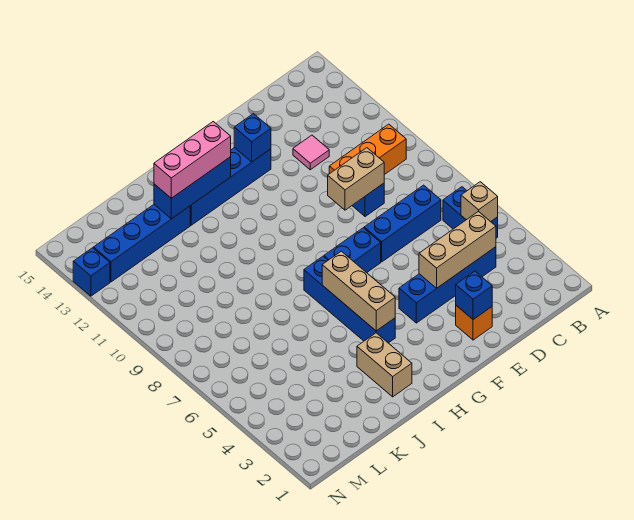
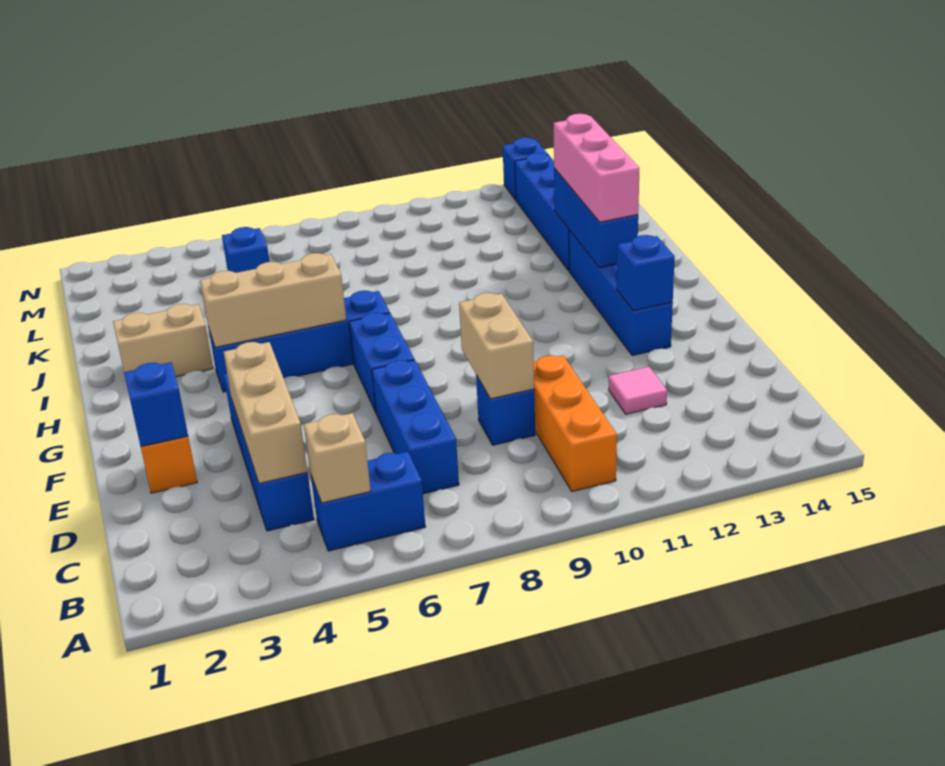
none -> blue 1x1 brick [222,227,270,273]

